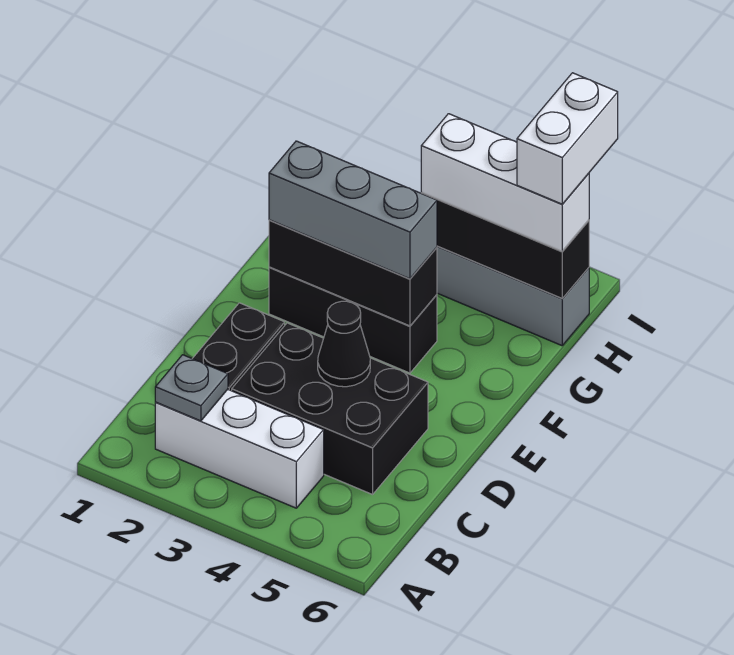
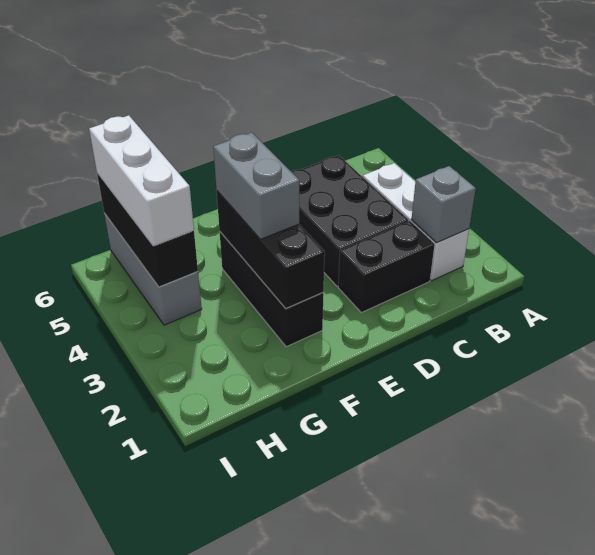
grey 1x1 plate [155,355,228,421] -> grey 1x1 brick [411,166,476,243]
black 1x1 cone [318,301,370,387] -> none
grey 1x3 brick [269,141,437,279] -> grey 1x2 brick [213,133,299,239]
white 1x2 brick [517,73,618,204] -> none

